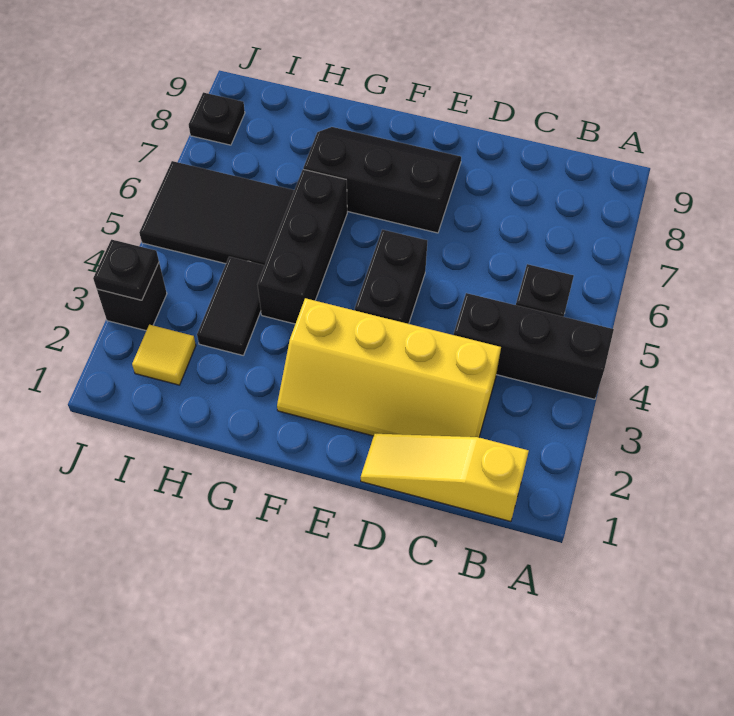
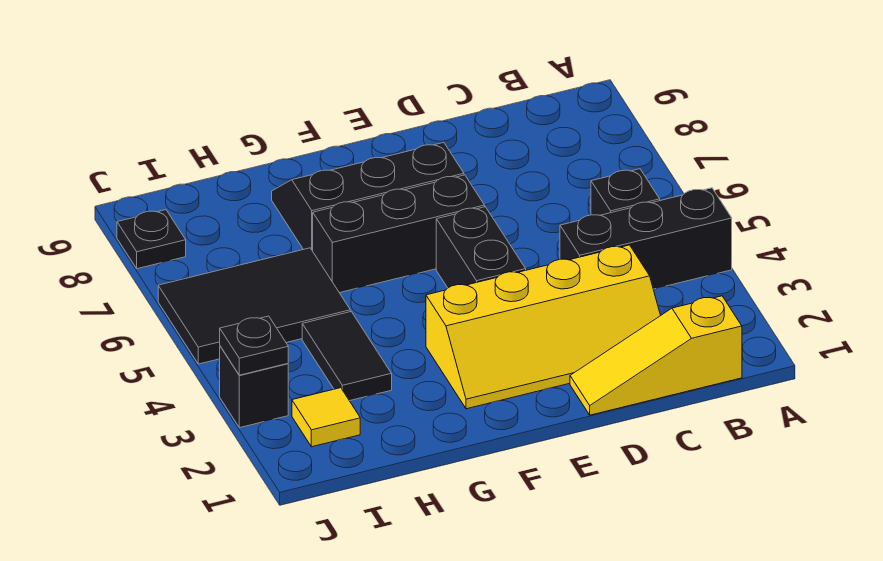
black 1x3 brick [258,169,347,324] -> black 1x3 brick turned to [313,175,485,293]

